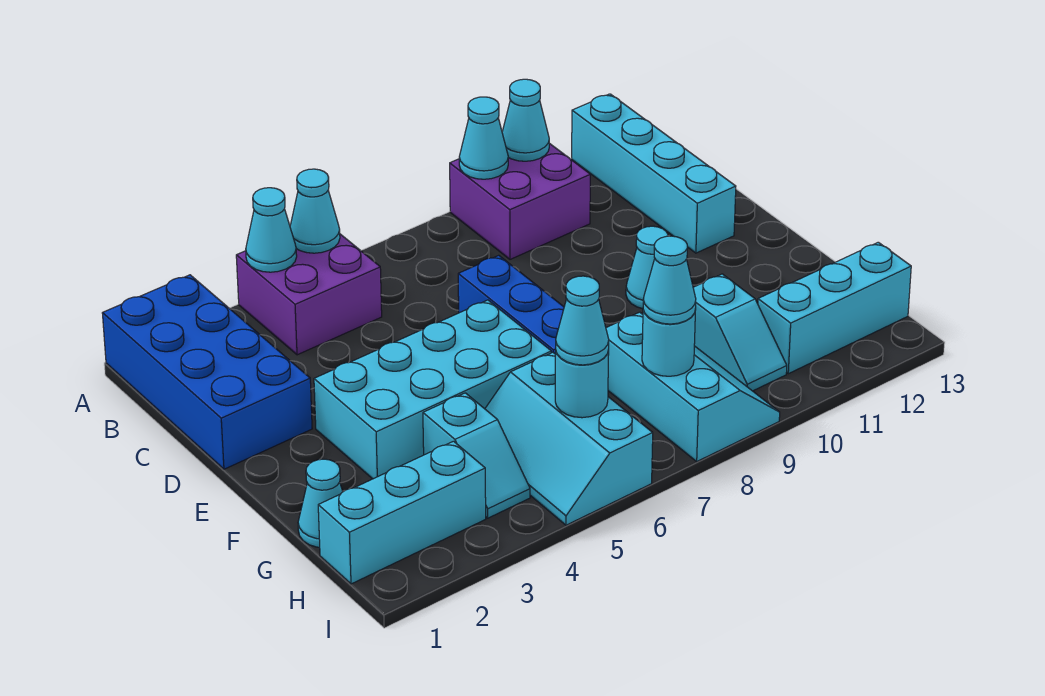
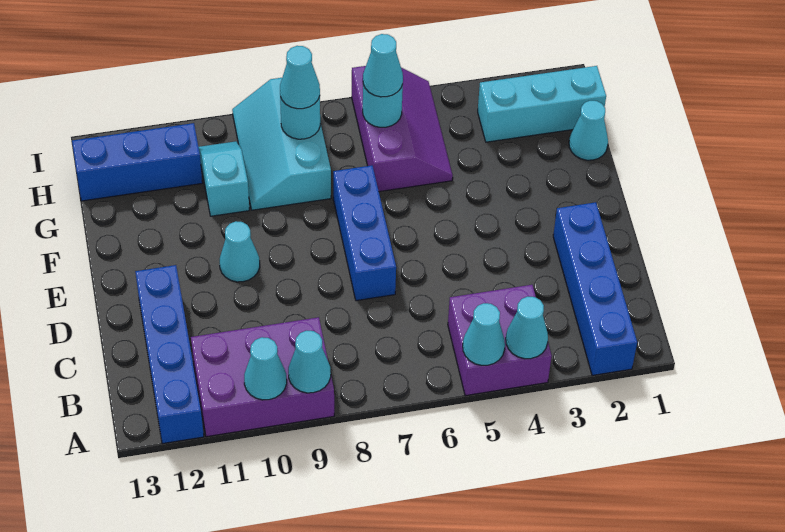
blue 2x4 brick [102,275,312,469] -> blue 1x4 brick [553,202,637,375]
purple 2x2 brick [450,143,590,259] -> purple 2x3 brick [191,317,334,437]
cyan 1x4 brick [572,94,736,253] -> blue 1x4 brick [135,265,204,444]
cyan 2x4 brick [314,300,551,479] -> none
cyan 1x2 slope [423,393,530,518] -> none
cyan 2x3 slope [485,352,653,525] -> purple 2x3 slope [352,66,453,192]
cyan 1x3 brick [758,242,911,374] -> blue 1x3 brick [72,123,202,201]

